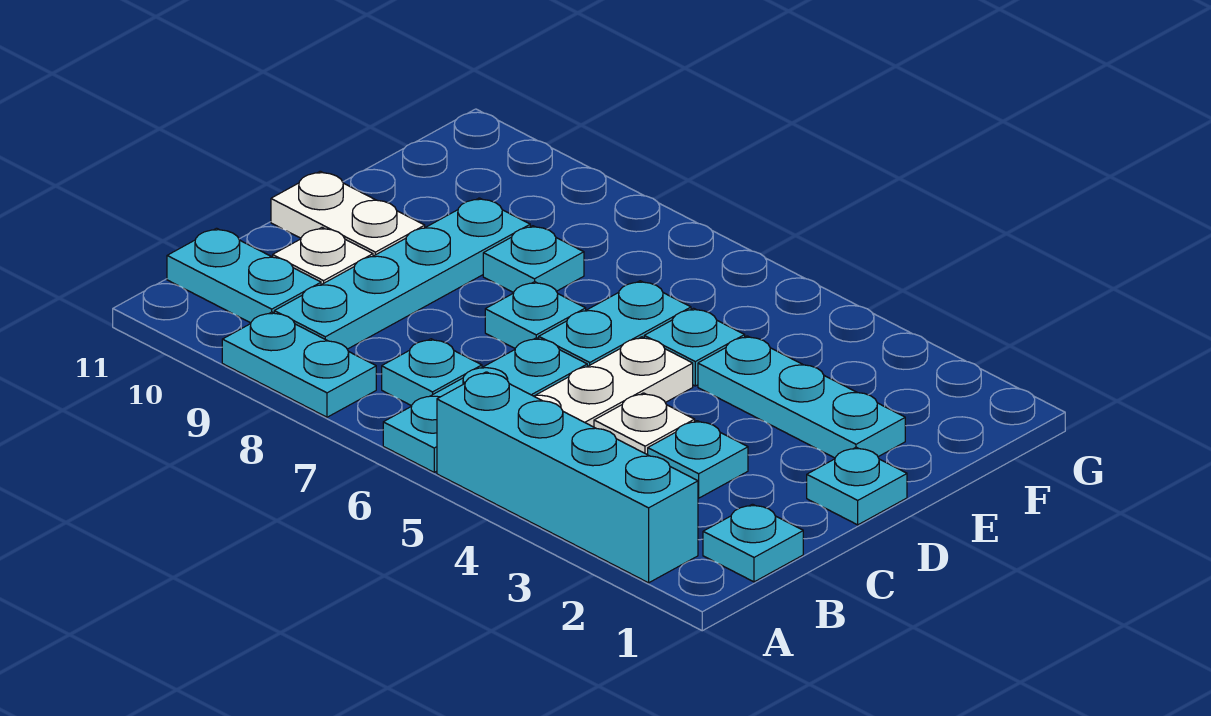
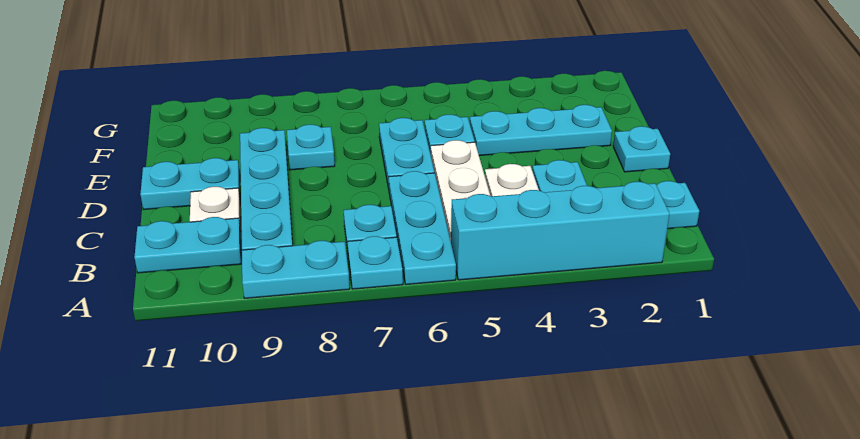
cyan 1x1 plate [485,282,586,348] -> cyan 1x1 plate moved to [347,236,403,289]
white 1x2 plate [271,171,425,256] -> cyan 1x2 plate [140,158,240,210]

